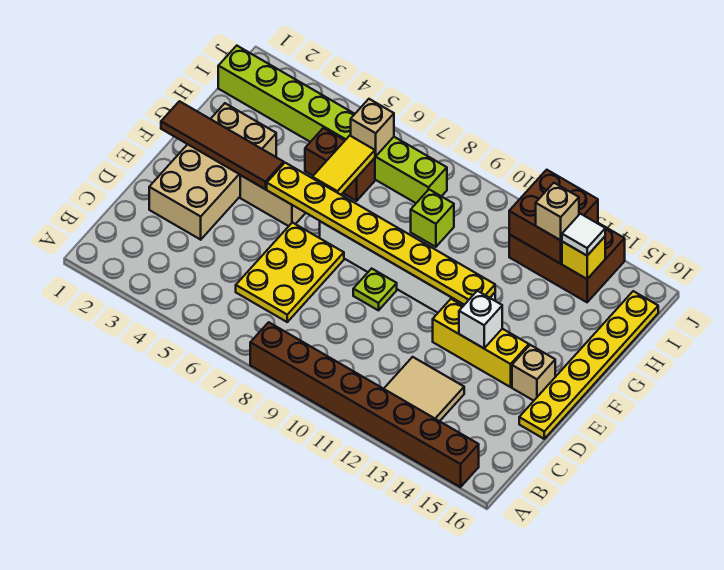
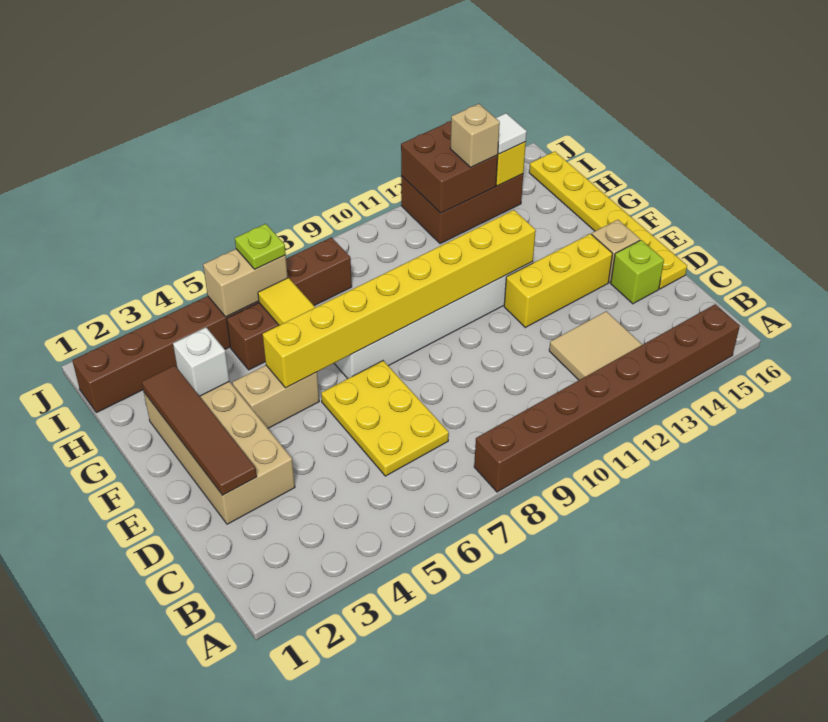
lime 1x1 plate [353,269,397,310] -> lime 1x1 plate moved to [235,224,286,269]
white 1x1 brick [459,291,502,348] -> white 1x1 brick moved to [173,327,229,396]
brown 1x4 tile [161,101,284,189] -> brown 1x4 tile turned to [142,365,257,495]
yellow 1x8 plate [267,163,495,305] -> yellow 1x8 brick [263,210,536,388]
lime 1x1 brick [411,190,454,247] -> lime 1x1 brick moved to [611,240,664,304]
lime 1x8 brick [218,46,447,203] -> brown 1x8 brick [72,237,352,413]
tan 1x1 brick [351,99,394,156] -> tan 1x2 brick [203,249,288,317]

